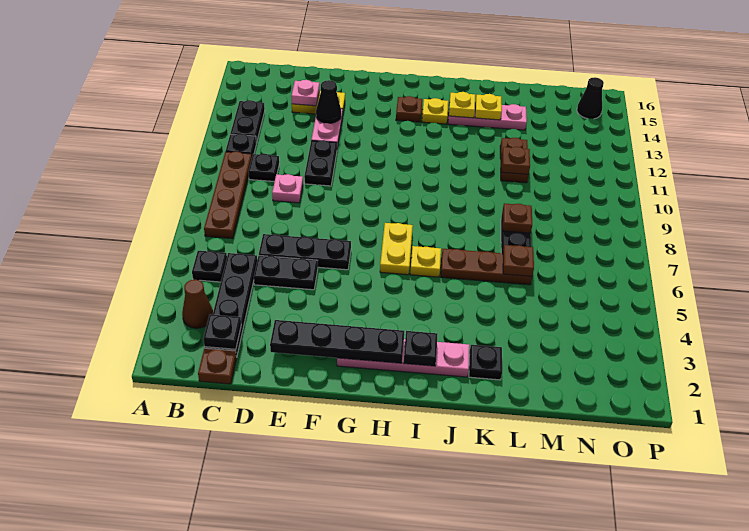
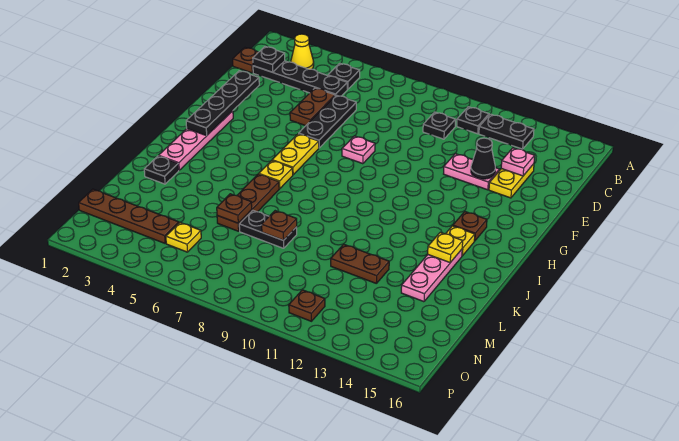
brown 1x1 cone [182,280,213,328] -> yellow 1x1 cone [291,34,314,69]
brown 1x4 plate [204,152,252,239] -> brown 1x4 plate moved to [79,189,179,243]
black 1x2 plate [254,255,318,290] -> brown 1x2 plate [290,88,335,126]
pink 1x1 plate [272,174,303,203] -> pink 1x1 plate moved to [342,136,375,164]
black 1x2 plate [304,140,337,186] -> none
yellow 1x2 plate [380,223,413,275] -> yellow 1x2 plate turned to [272,134,319,175]
black 1x1 plate [404,331,437,366] -> none
yellow 1x1 plate [475,94,502,120] -> yellow 1x1 plate moved to [166,222,201,252]
brown 1x1 plate [502,147,530,174] -> brown 1x1 plate moved to [289,290,325,321]
black 1x1 cone [577,77,604,119] -> none

